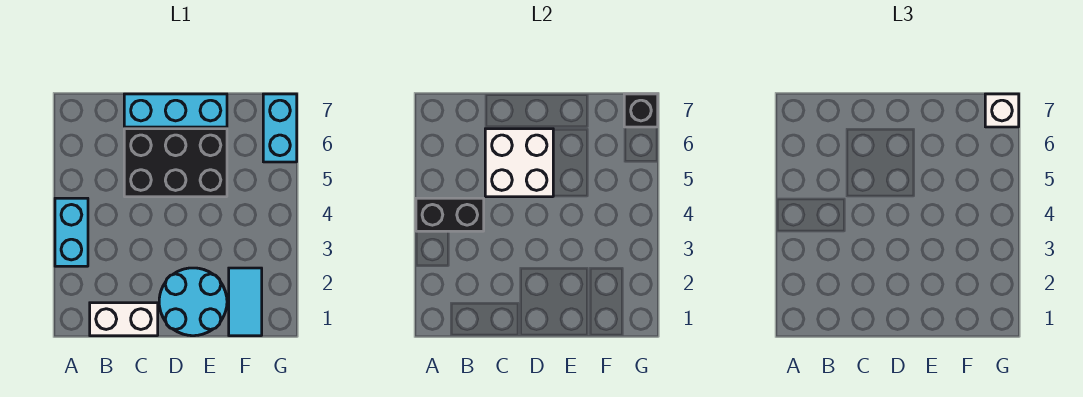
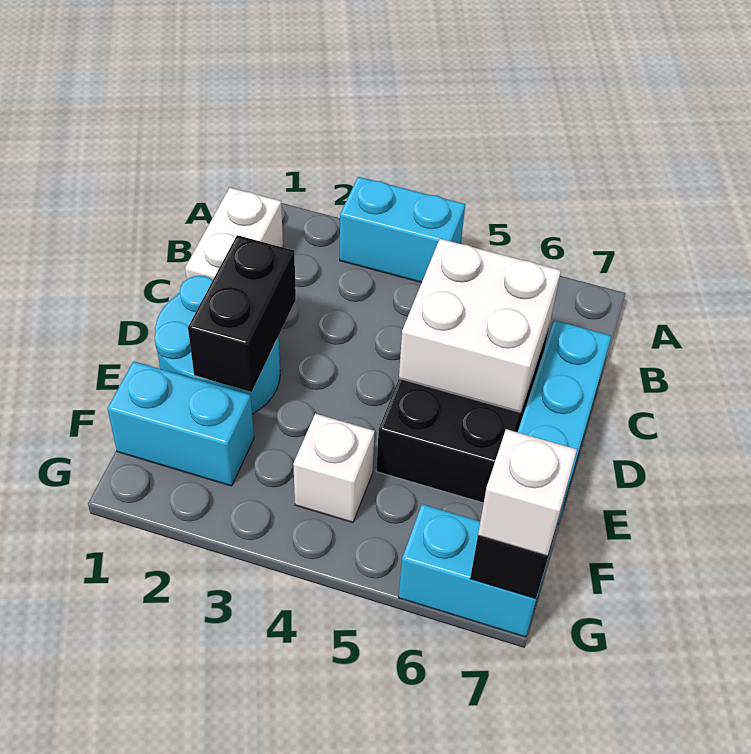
black 1x2 brick [416,198,484,231] -> black 1x2 brick moved to [188,235,296,392]
cyan 1x2 tile [229,268,262,336] -> cyan 1x2 brick [107,361,254,486]
none -> white 1x1 brick [293,414,375,522]

